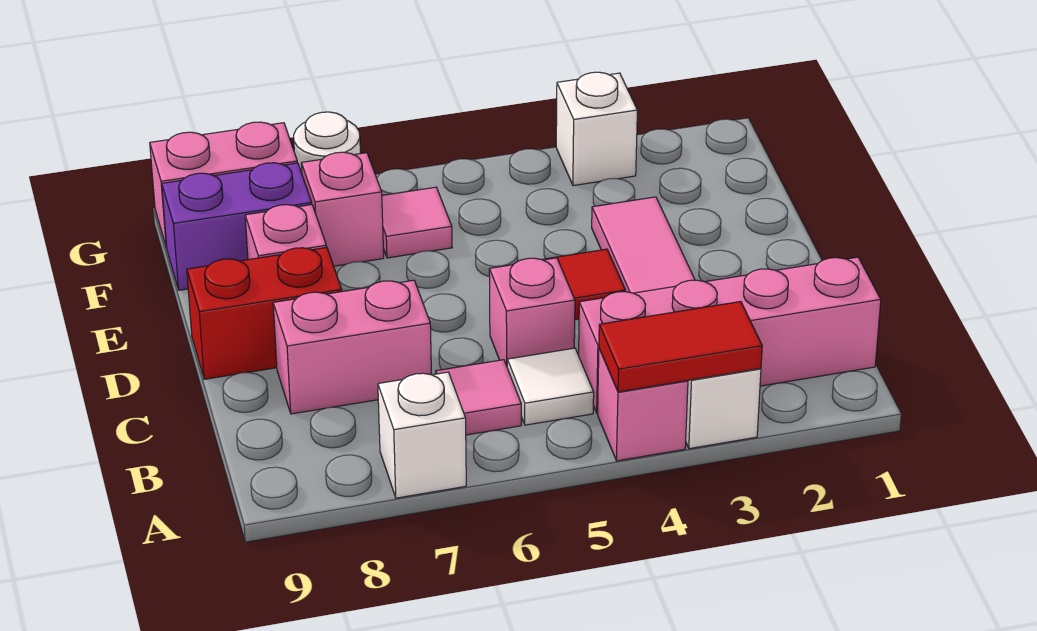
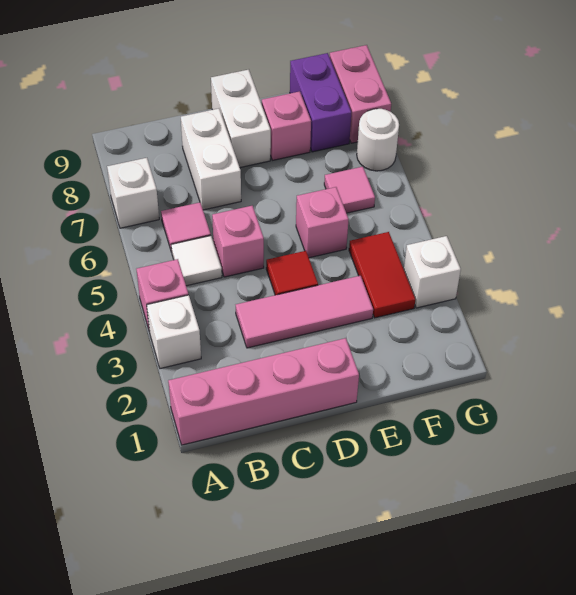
red 1x2 tile [599,302,762,392] -> red 1x2 tile moved to [349,232,415,318]
pink 1x4 brick [579,257,881,413] -> pink 1x4 brick turned to [168,338,359,445]
pink 1x2 brick [273,280,431,414] -> white 1x2 brick [181,109,241,210]
red 1x2 brick [187,247,342,379] -> white 1x2 brick [211,70,271,167]
pink 1x1 brick [301,152,384,266] -> pink 1x1 brick moved to [296,187,349,258]

